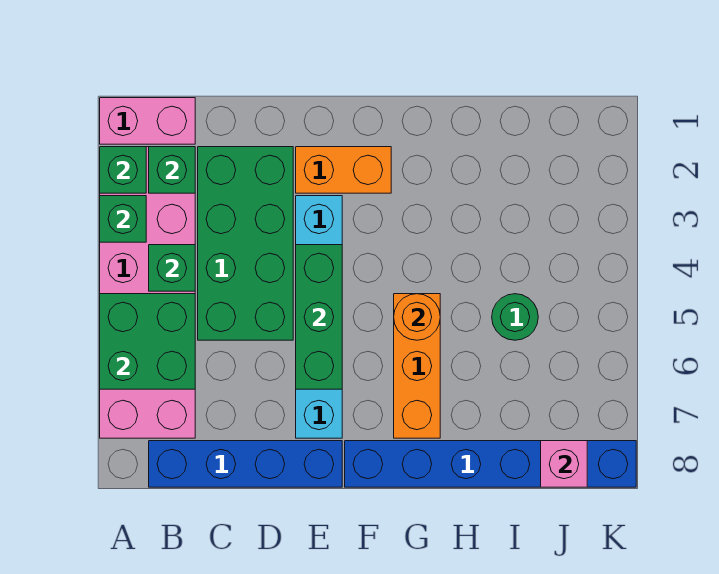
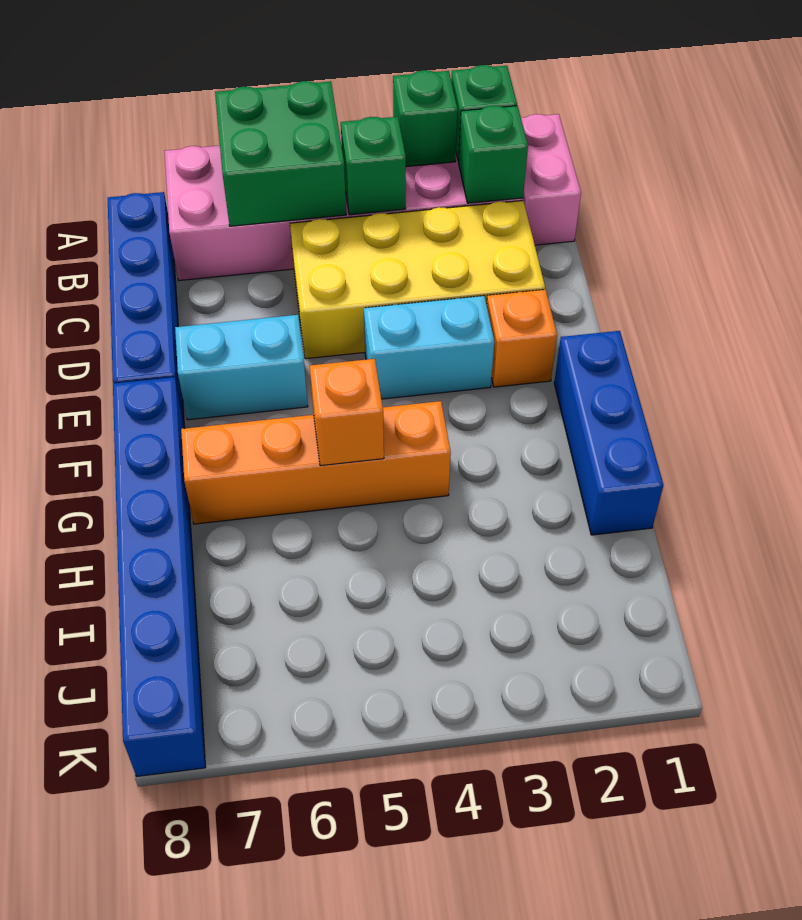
green 2x4 brick [198,147,293,340] -> yellow 2x4 brick [290,201,545,359]
orange 1x2 brick [296,147,391,193] -> orange 1x1 brick [487,290,557,387]
green 1x3 brick [296,245,342,389] -> none
none -> blue 1x3 brick [554,331,663,535]
orange 1x3 brick [394,294,440,438] -> orange 1x4 brick [181,401,451,524]
orange 1x1 round brick [394,294,440,340] -> orange 1x1 brick [310,359,384,466]
green 1x1 round brick [492,294,538,340] -> none
pink 1x1 brick [541,441,587,487] -> none

